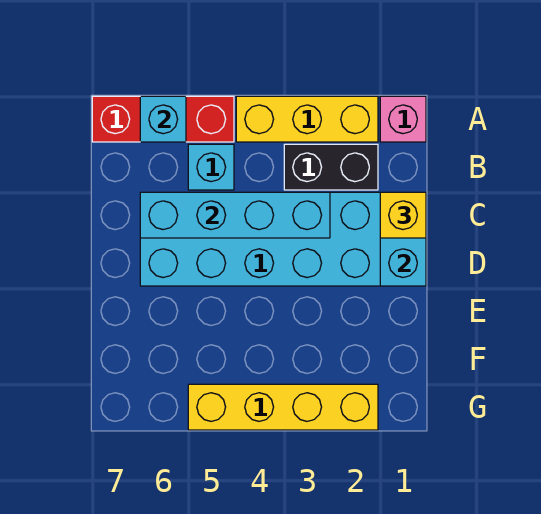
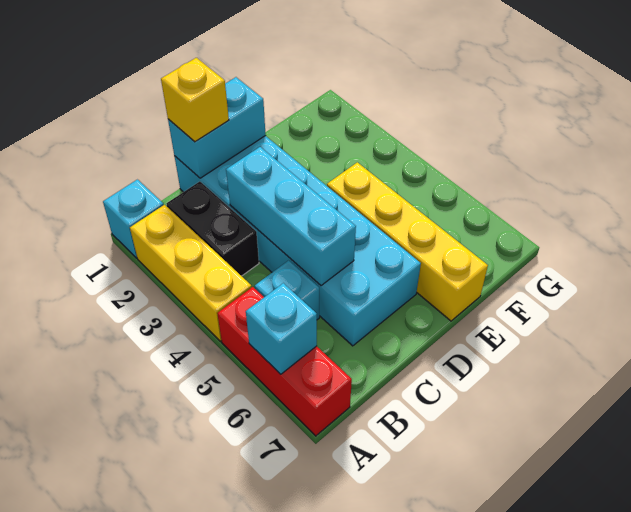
pink 1x1 brick [380,96,426,142] -> cyan 1x1 brick [103,180,164,258]
cyan 1x4 brick [140,192,330,238] -> cyan 1x3 brick [226,147,356,286]
yellow 1x4 brick [188,384,378,430] -> yellow 1x4 brick moved to [327,162,488,321]

